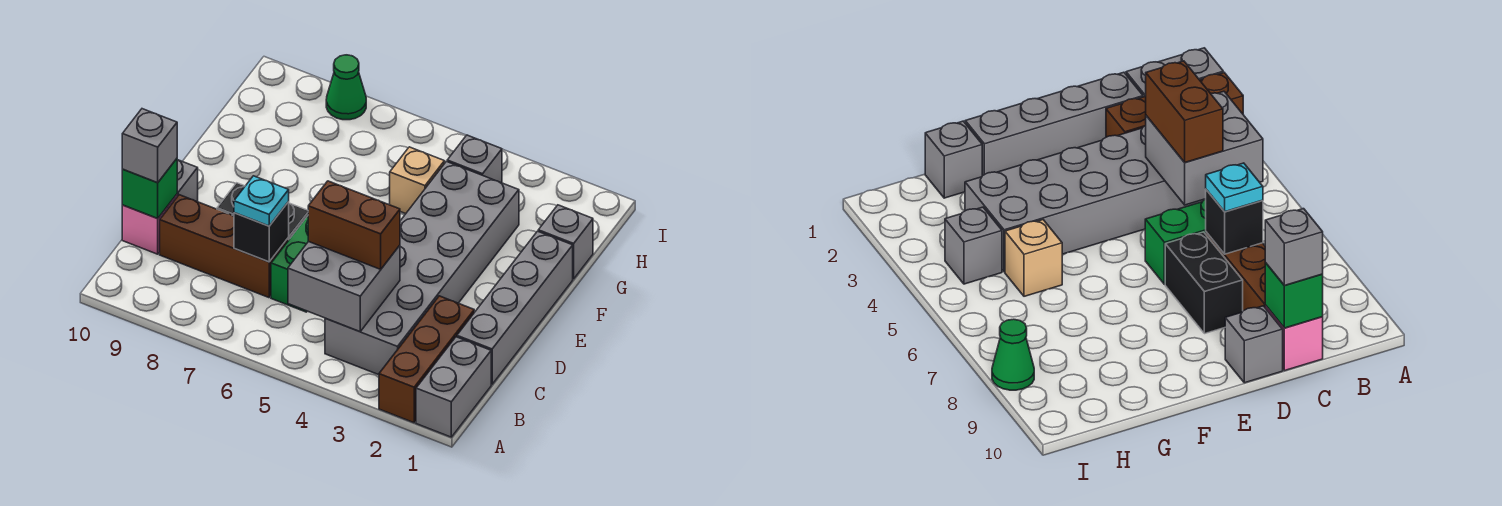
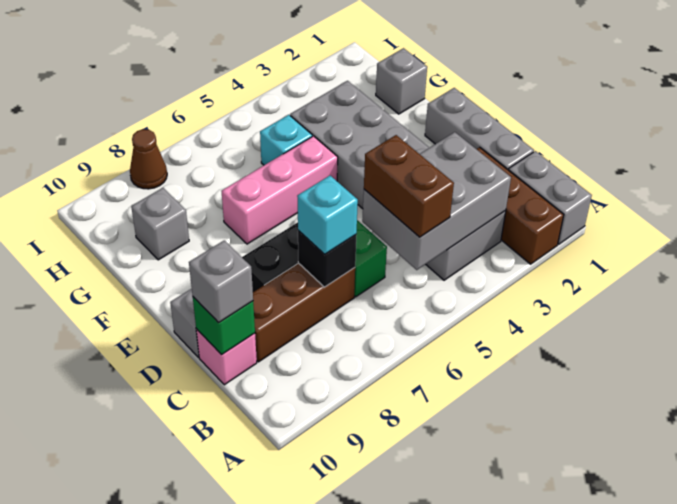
grey 2x2 brick [288,241,400,332] -> grey 2x3 brick [362,132,511,270]
grey 1x4 brick [457,231,573,384] -> grey 1x3 brick [425,88,534,170]
brown 1x2 brick [308,181,400,269] -> brown 1x2 brick turned to [364,135,454,237]
cyan 1x1 plate [234,176,289,226] -> cyan 1x1 brick [297,176,358,254]
none -> pink 1x3 brick [222,136,338,244]
tan 1x1 brick [390,147,445,214] -> cyan 1x1 brick [260,115,312,165]
grey 1x1 brick [447,135,502,183] -> grey 1x1 brick moved to [131,188,189,260]
green 1x1 cone [326,55,366,120] -> brown 1x1 cone [130,129,167,189]

